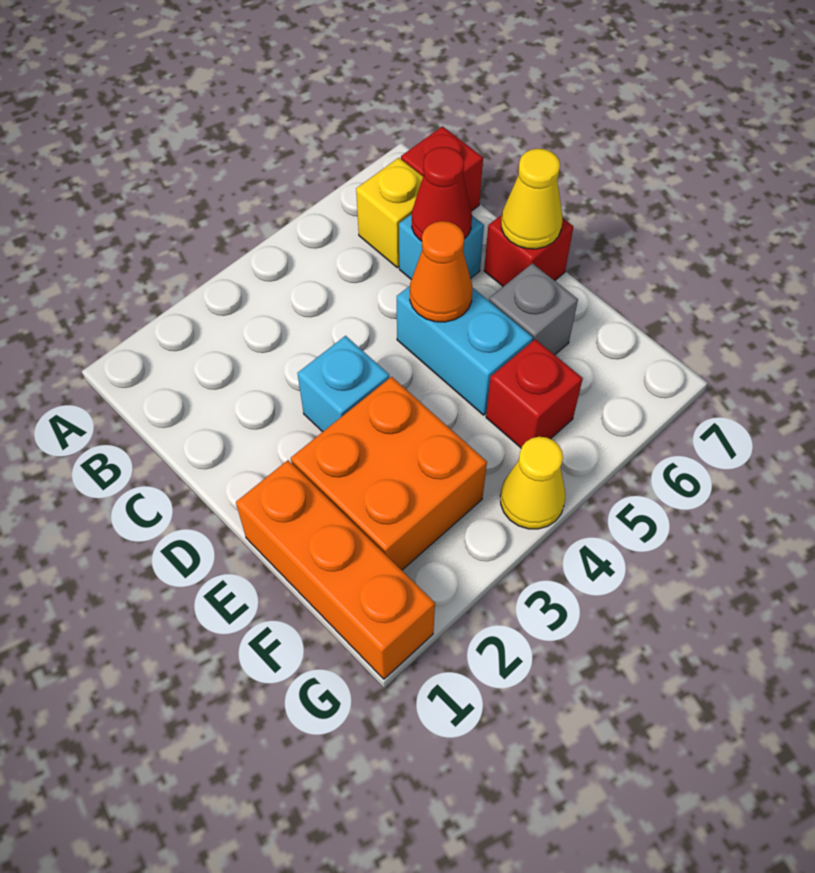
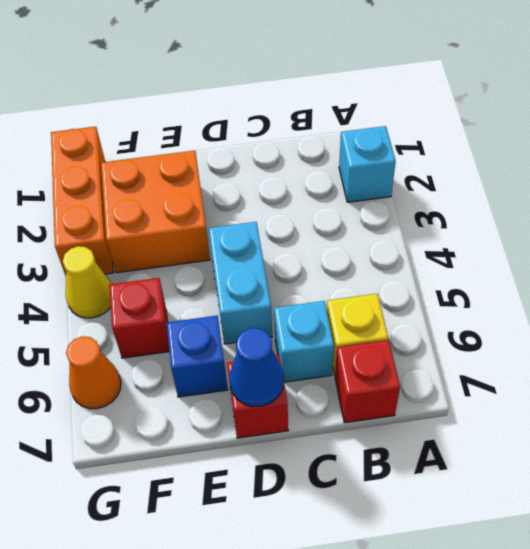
red 1x1 cone [412,147,472,241] -> none
cyan 1x1 brick [298,336,389,432] -> cyan 1x1 brick moved to [339,126,396,202]
cyan 1x2 brick [397,286,533,415] -> cyan 1x2 brick turned to [209,222,272,344]
orange 1x1 cone [410,221,472,322] -> orange 1x1 cone moved to [66,336,121,409]
yellow 1x1 cone [501,149,563,249] -> blue 1x1 cone [230,328,284,406]
orange 1x3 brick [236,460,435,679] -> orange 1x3 brick turned to [51,127,113,276]
grey 1x1 brick [489,263,578,355] -> blue 1x1 brick [167,316,228,397]

